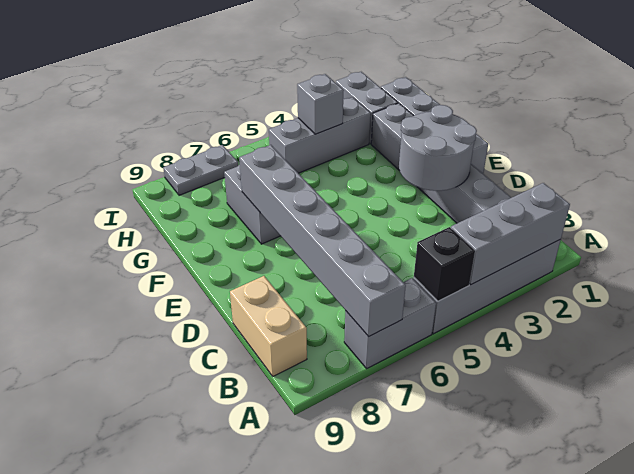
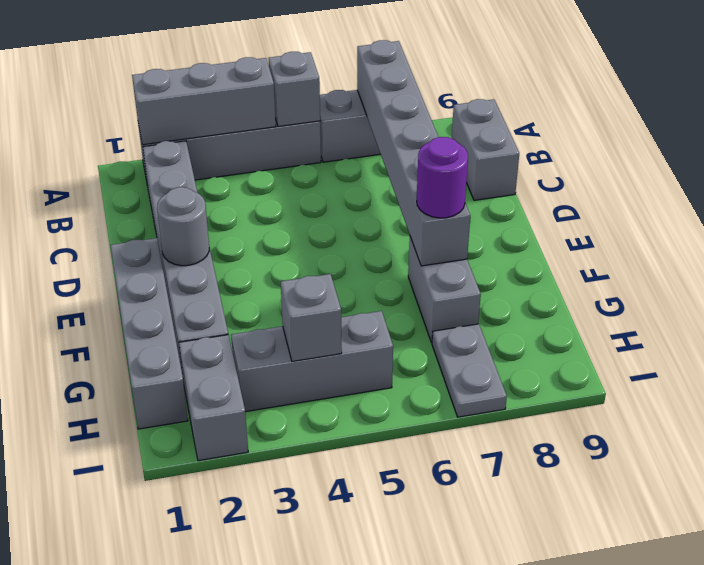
black 1x1 brick [414,227,475,301] -> grey 1x1 brick [268,52,320,127]
tan 1x2 brick [230,276,307,376] -> grey 1x2 brick [452,99,519,200]
grey 2x2 round brick [399,105,477,191] -> grey 1x1 round brick [157,187,209,266]
none -> purple 1x1 round brick [417,137,468,218]
grey 1x2 plate [163,145,238,195] -> grey 1x2 plate turned to [432,324,507,417]

